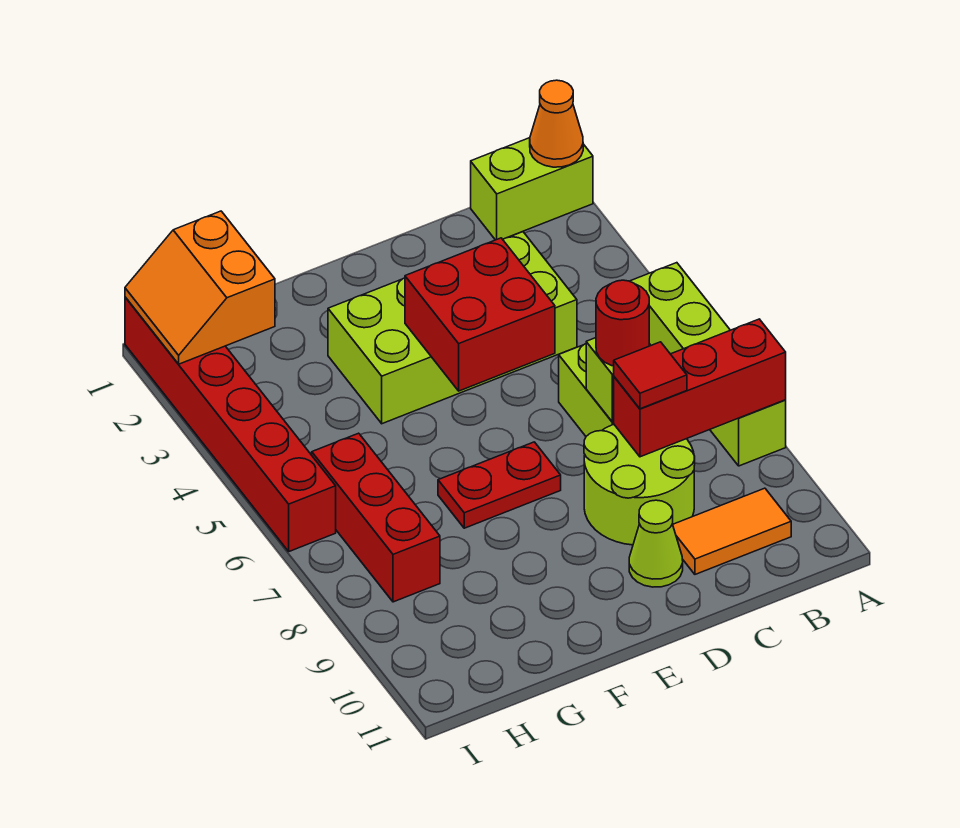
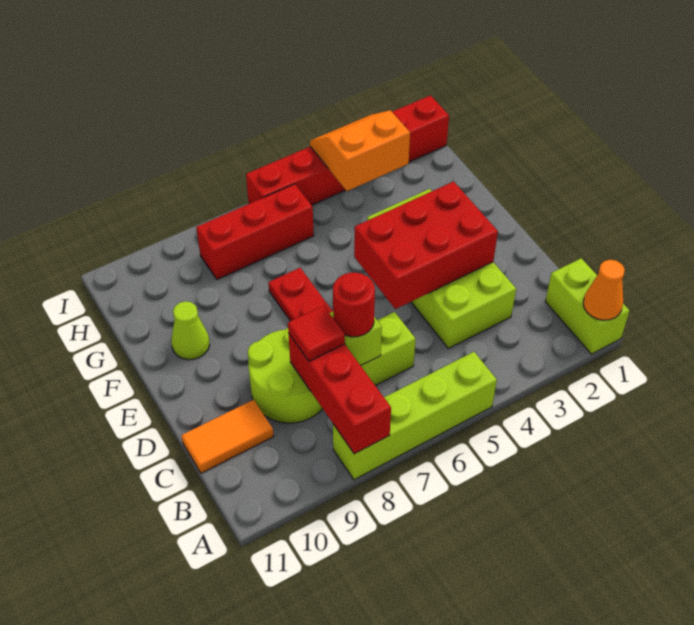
orange 1x2 tile [673,488,791,574] -> orange 1x2 tile turned to [181,400,274,473]
red 2x2 brick [405,238,555,391] -> red 2x3 brick [354,182,498,309]
lime 1x1 cone [629,500,683,587] -> lime 1x1 cone moved to [171,301,210,360]
orange 2x2 slope [125,211,275,364] -> orange 2x2 slope moved to [310,110,410,191]

